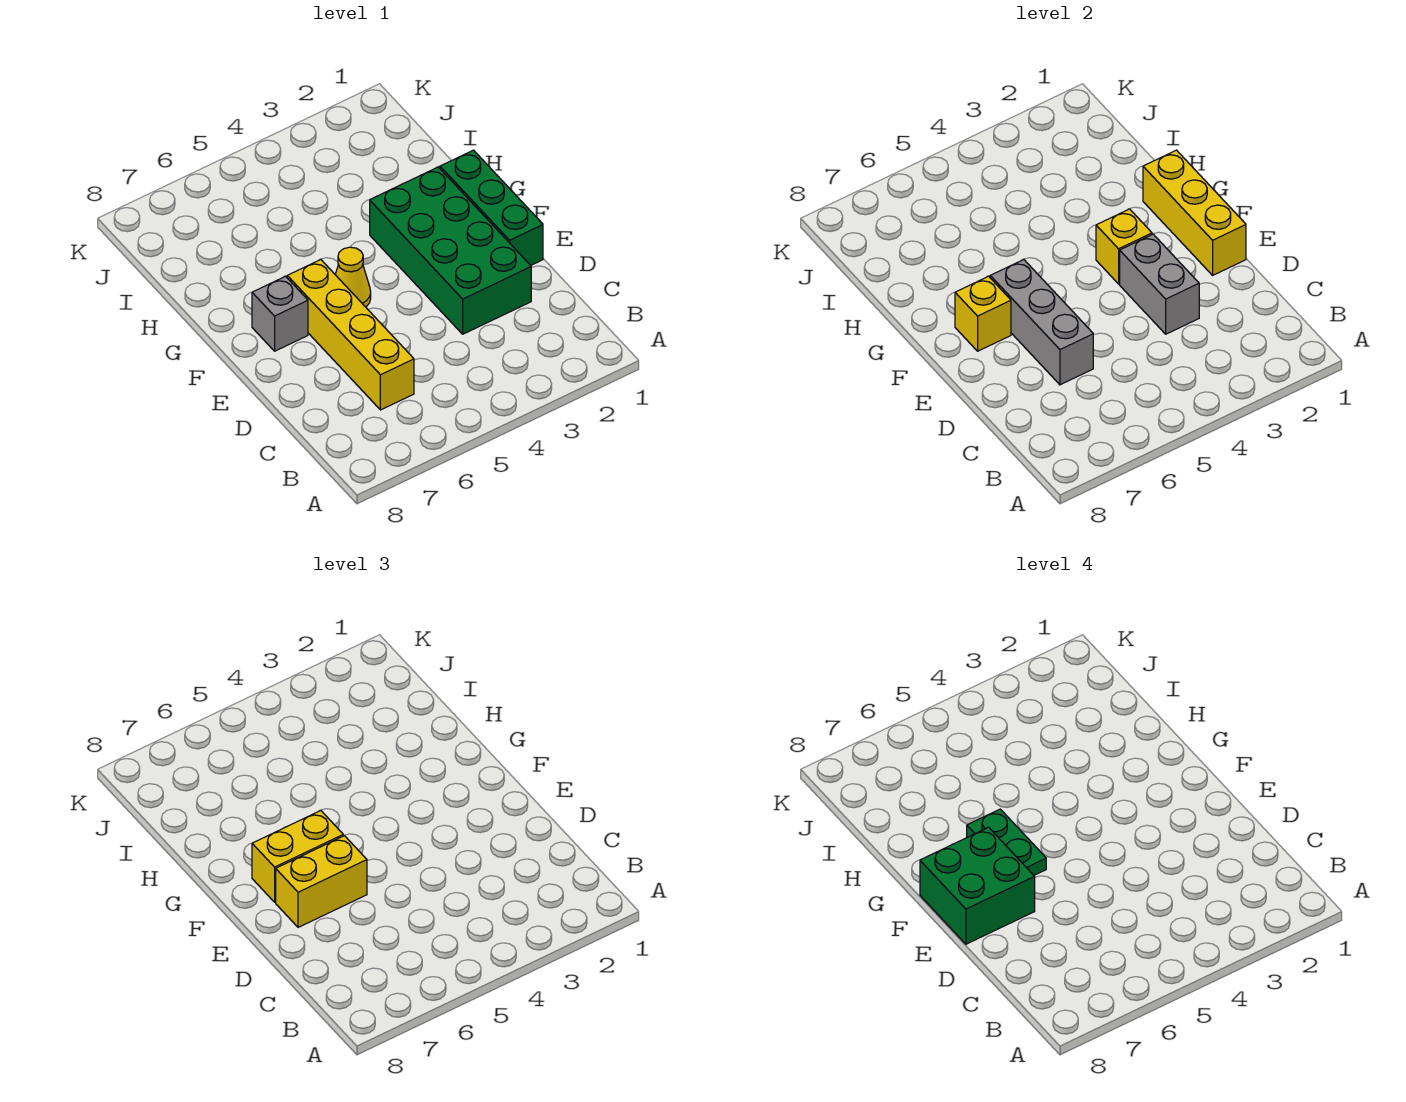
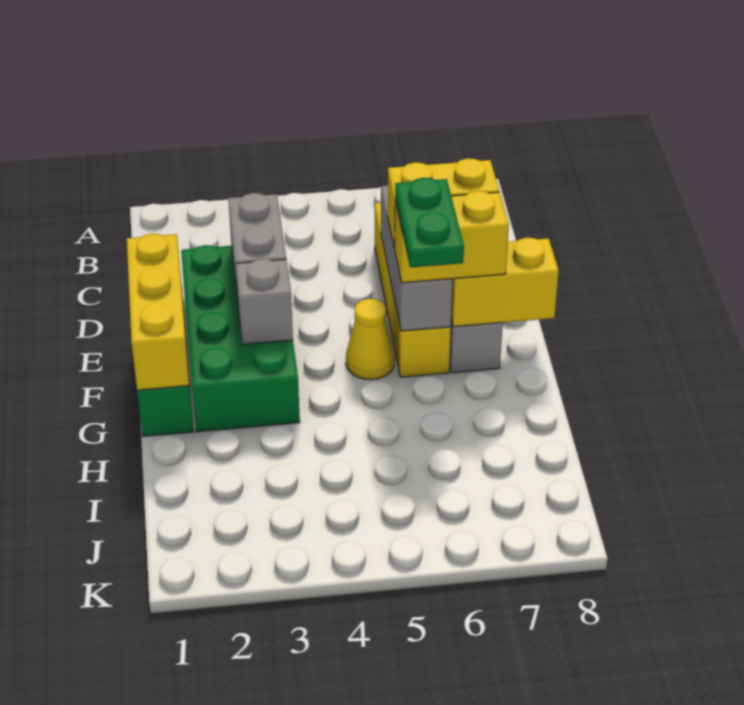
green 2x2 brick [920,827,1035,944] -> none
yellow 1x1 brick [1096,209,1152,284] -> grey 1x1 brick [236,259,293,344]
yellow 1x1 brick [955,276,1011,351] -> yellow 1x2 brick [451,238,559,327]

